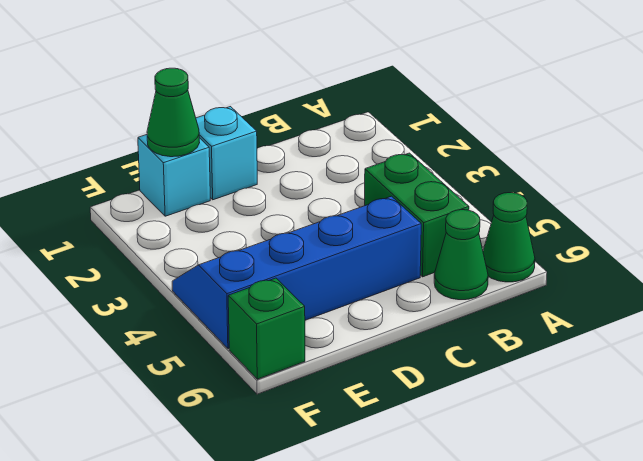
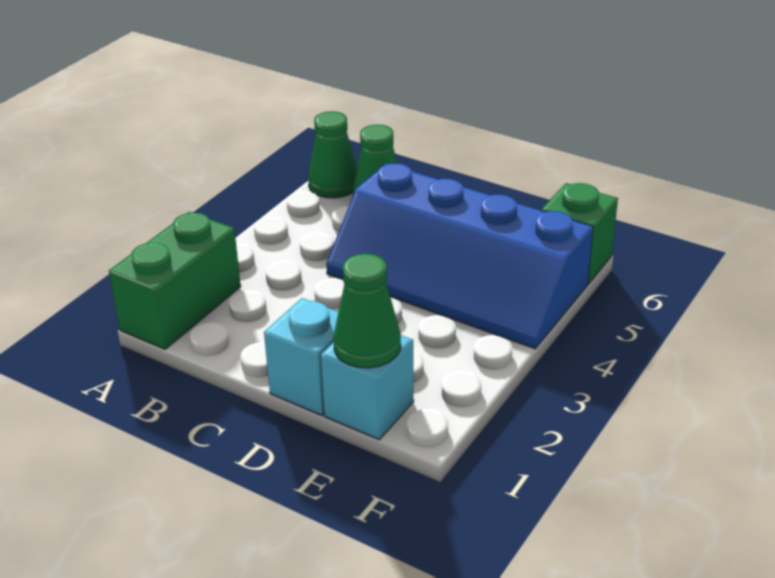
green 1x2 brick [365,153,469,277] -> green 1x2 brick moved to [109,212,241,349]

